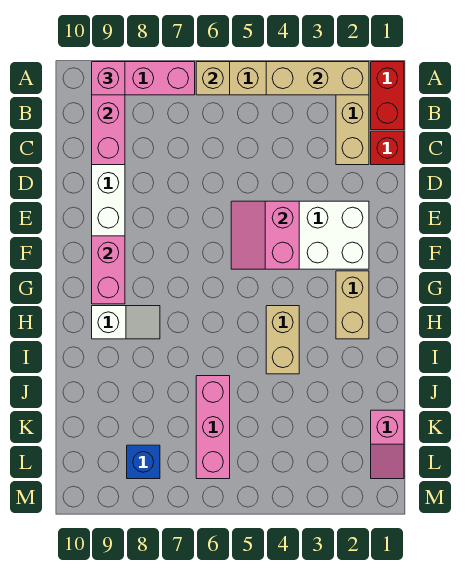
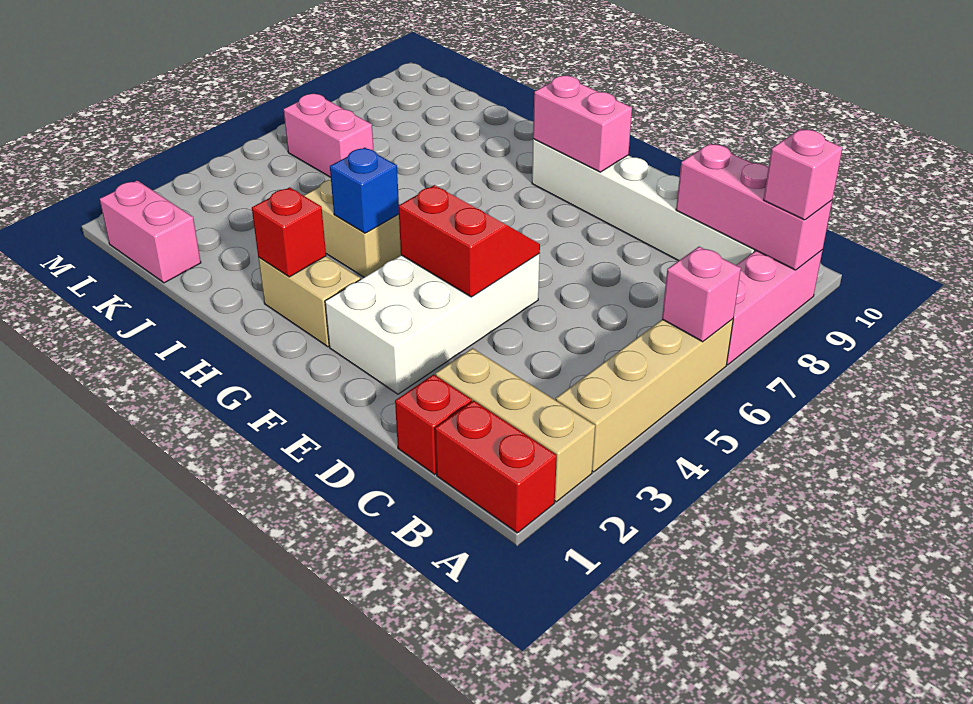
tan 1x3 brick [266,62,369,95] -> none
tan 1x1 brick [196,62,230,95] -> pink 1x1 brick [662,247,741,342]
pink 2x2 slope [231,201,299,269] -> red 2x2 slope [399,185,540,297]
none -> red 1x1 brick [252,187,326,277]
white 1x2 slope [92,306,160,339] -> none
pink 1x3 brick [196,376,230,479] -> pink 1x2 brick [284,94,374,177]
pink 1x2 slope [371,410,404,479] -> pink 1x2 brick [100,181,201,283]
blue 1x1 brick [127,445,160,479] -> blue 1x1 brick moved to [330,148,399,233]

